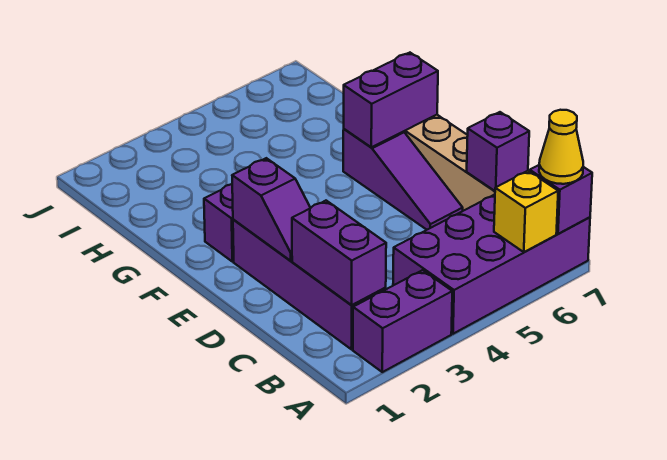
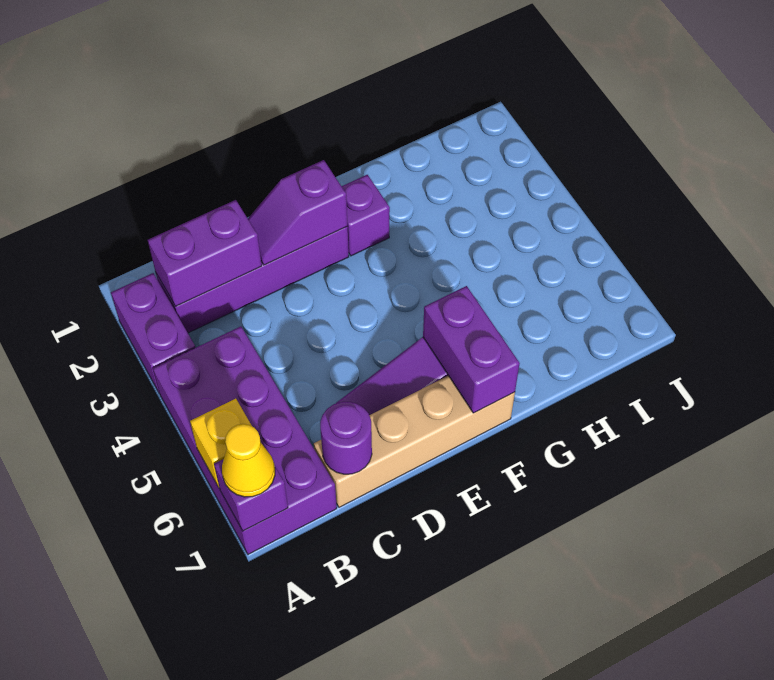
purple 1x1 brick [467,112,529,191] -> purple 1x1 round brick [320,402,372,474]

